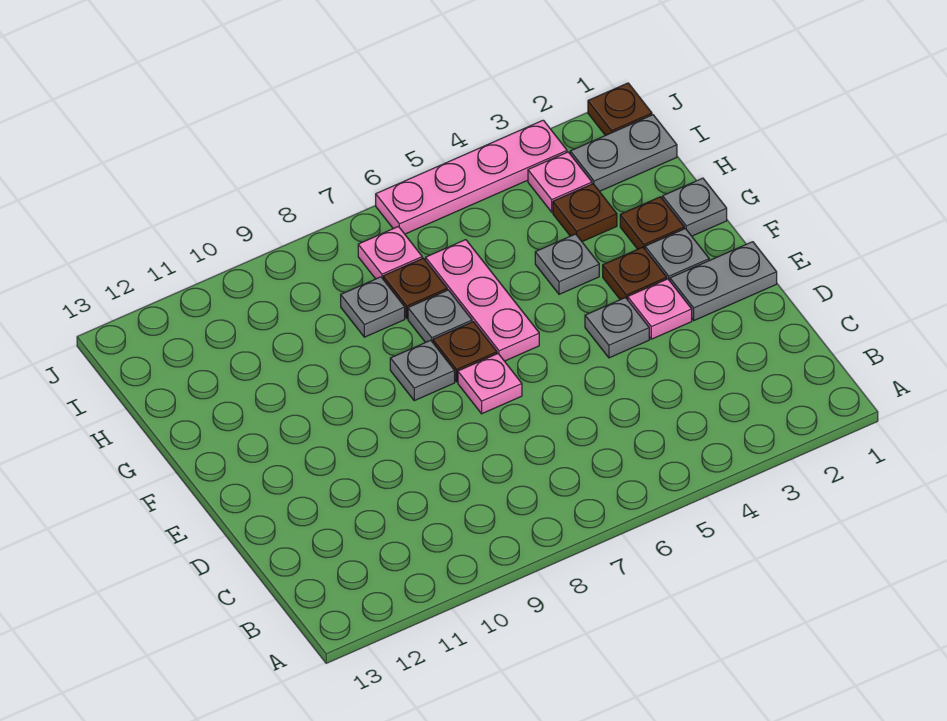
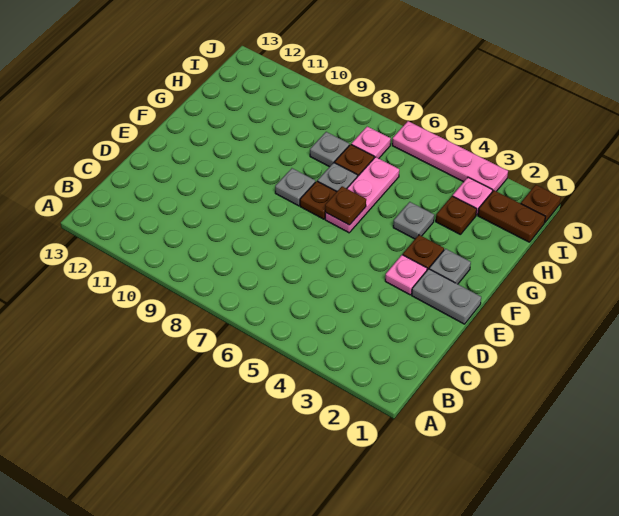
grey 1x1 plate [585,298,649,358] -> none
pink 1x1 plate [458,354,522,414] -> none
grey 1x1 plate [663,178,727,236] -> none
brown 1x1 plate [620,197,684,249] -> brown 1x1 plate moved to [325,186,366,225]
grey 1x2 plate [570,115,677,191] -> brown 1x2 plate [478,191,545,242]

